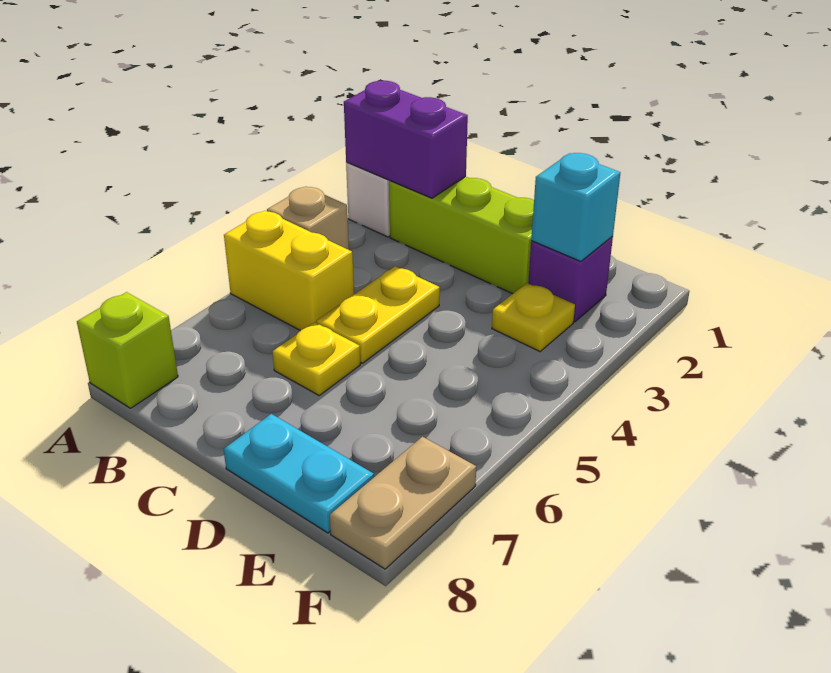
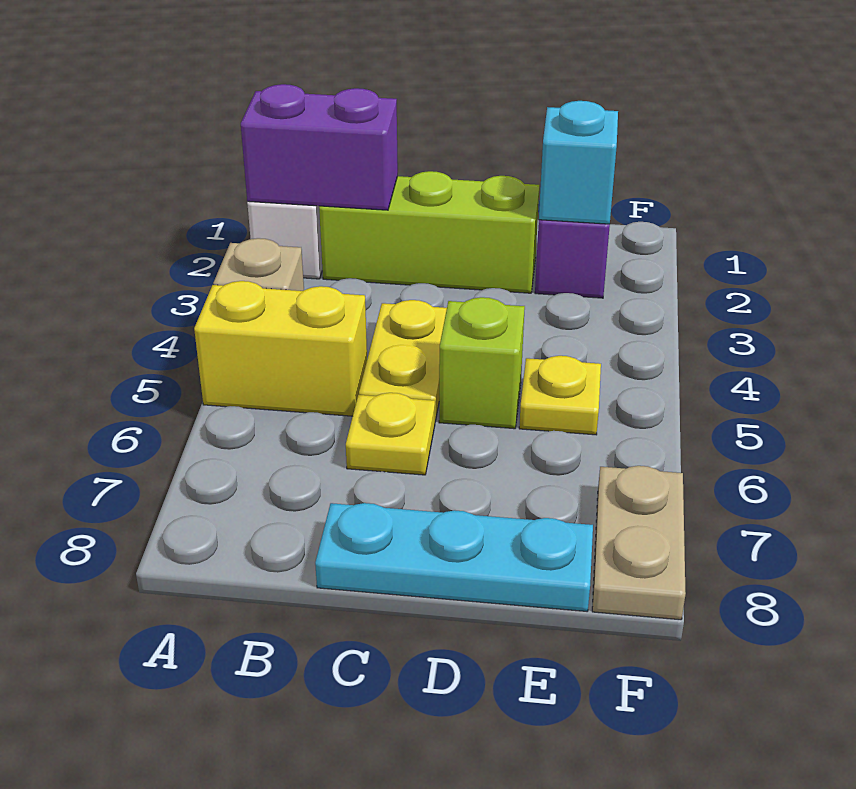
lime 1x1 brick [77,292,178,408] -> lime 1x1 brick moved to [439,297,525,429]
cyan 1x2 plate [224,414,374,533] -> cyan 1x3 plate [315,503,593,611]
yellow 1x1 plate [492,283,575,351] -> yellow 1x1 plate moved to [519,356,601,435]

